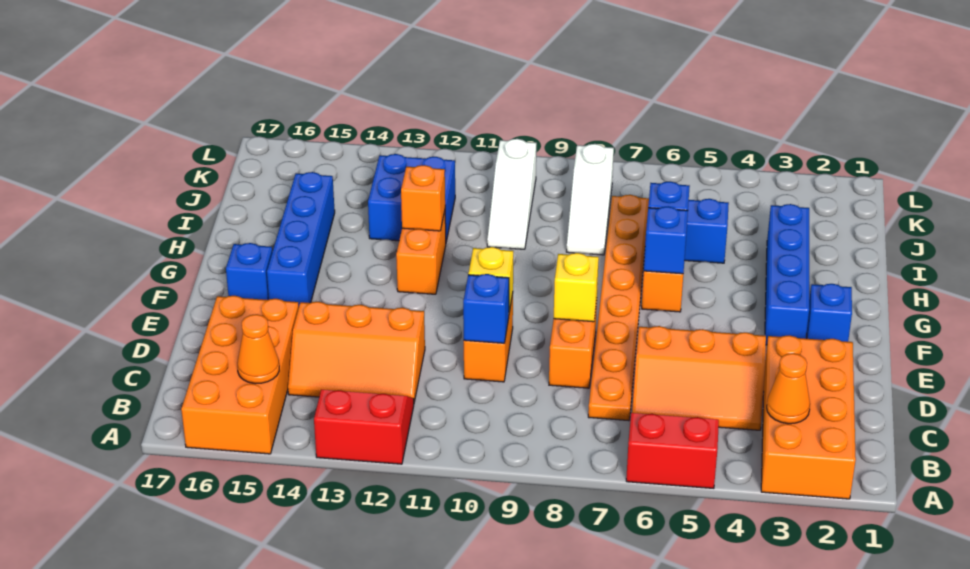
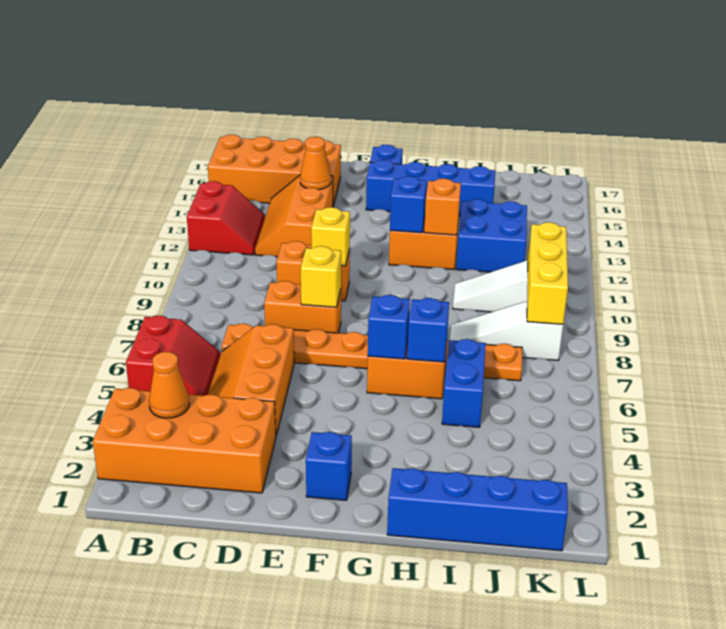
orange 1x1 cone [237,314,279,384] -> orange 1x1 cone moved to [300,137,331,190]
blue 1x1 brick [463,274,509,343] -> blue 1x1 brick moved to [390,176,427,233]
blue 1x4 brick [765,204,809,345] -> blue 1x4 brick moved to [387,468,568,551]
none -> yellow 1x3 brick [527,222,568,324]

